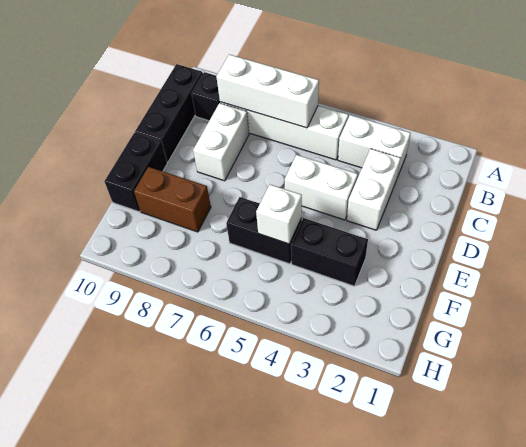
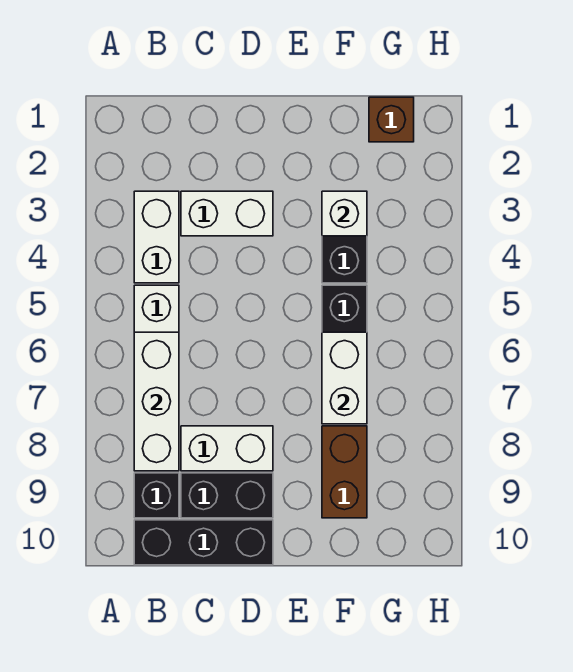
white 1x2 brick [285,155,358,220] -> white 1x2 brick moved to [322,332,367,424]
black 1x2 brick [104,133,167,212] -> black 1x2 brick moved to [181,473,273,518]
white 1x1 brick [256,185,302,244] -> white 1x1 brick moved to [322,191,367,236]
none -> brown 1x1 brick [369,97,414,142]

